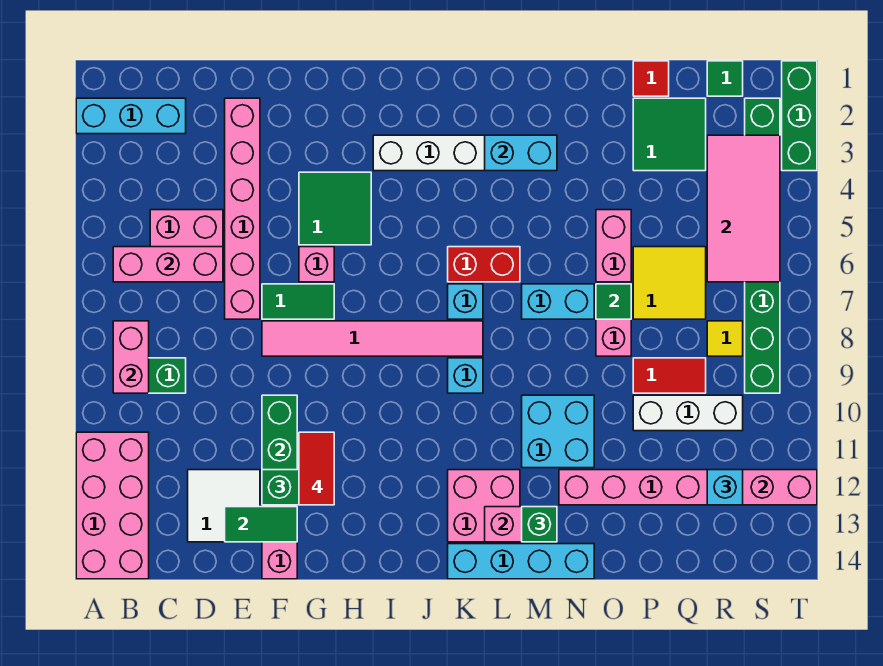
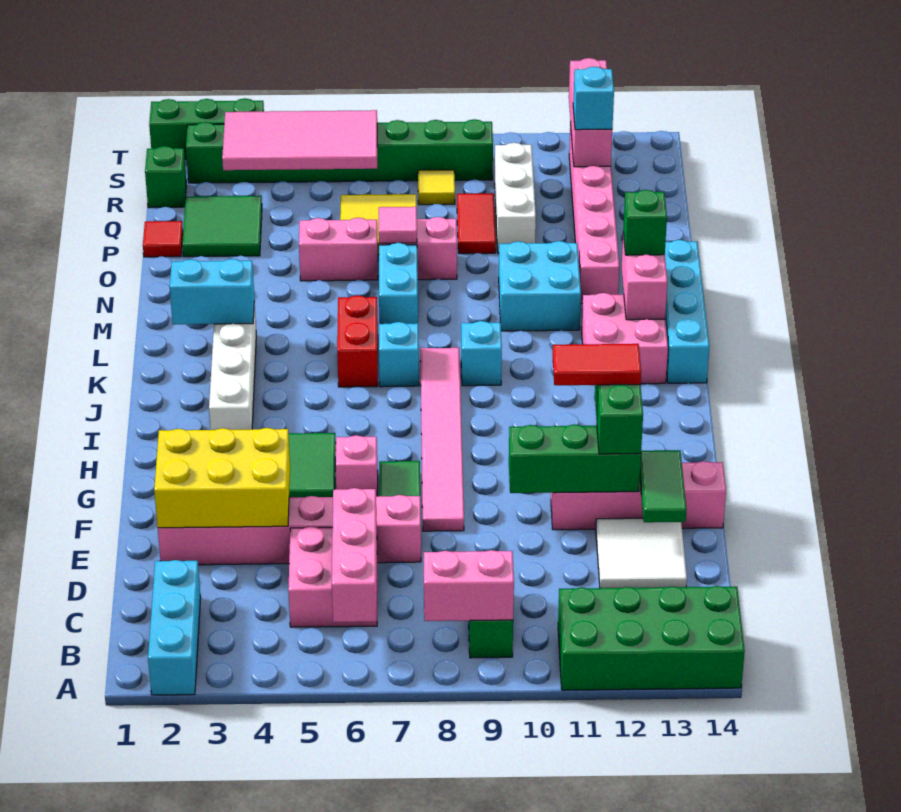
pink 2x4 brick [76,432,149,579] -> green 2x4 brick [558,586,745,690]
none -> yellow 2x3 brick [154,428,290,528]
cyan 1x2 brick [485,135,557,171] -> cyan 1x2 brick turned to [170,259,254,324]
green 1x1 tile [596,284,631,319] -> pink 1x1 tile [379,207,417,243]
green 1x1 tile [707,61,743,96] -> green 1x1 brick [145,146,186,208]

